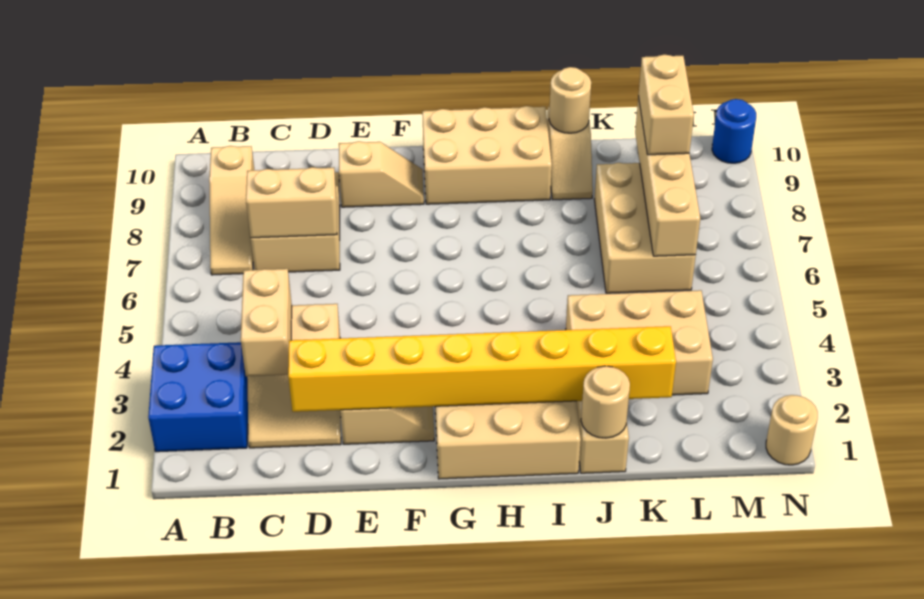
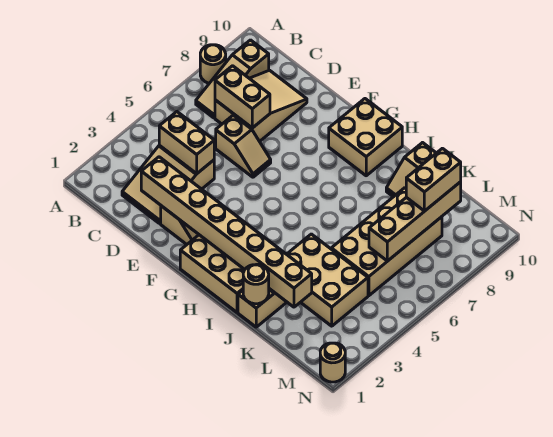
blue 2x2 brick [148,342,248,452] -> none
tan 1x2 brick [241,269,292,376] -> tan 1x2 brick turned to [159,112,214,173]
yellow 1x8 brick [288,326,676,412] -> tan 1x8 brick [141,157,312,307]
tan 1x2 slope [339,141,424,207] -> tan 1x2 slope moved to [216,115,271,177]
tan 2x3 brick [422,106,552,204] -> tan 2x2 brick [329,99,402,176]
tan 1x1 round brick [549,67,591,133] -> tan 1x1 round brick moved to [200,45,226,83]
tan 2x3 brick [594,163,696,293] -> tan 2x4 brick [331,188,442,296]
blue 1x1 round brick [712,99,756,163] -> none

